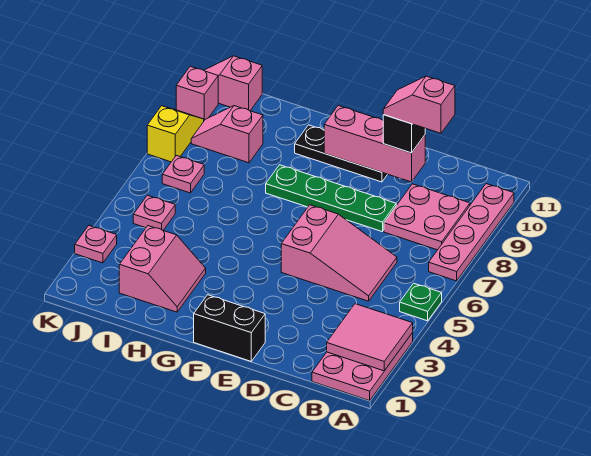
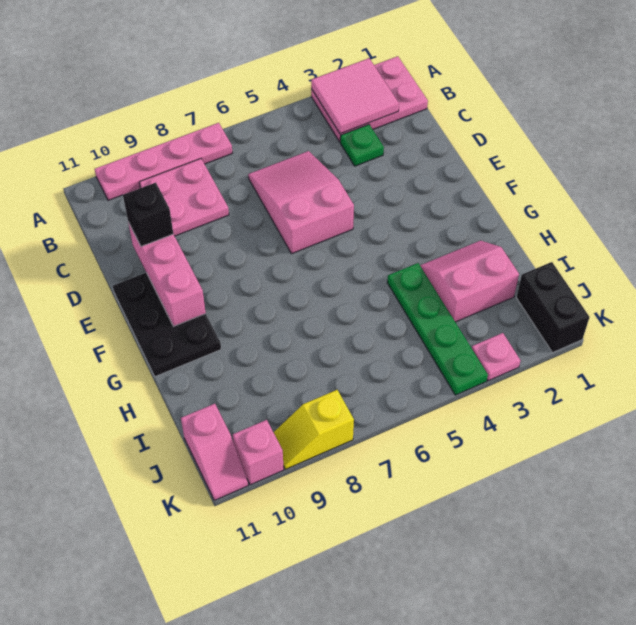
green 1x1 plate [400,283,442,321] -> green 1x1 plate moved to [340,125,384,166]
pink 1x2 slope [383,76,455,133] -> none
green 1x4 plate [266,165,396,232] -> green 1x4 plate moved to [387,263,488,395]
black 1x2 brick [194,295,265,361] -> black 1x2 brick moved to [516,262,590,352]
black 1x3 plate [295,125,388,182] -> black 2x3 plate [113,273,221,377]
pink 1x2 slope [191,106,263,163] -> none
pink 1x1 plate [133,195,175,230] -> none
pink 1x1 plate [162,155,204,193] -> none

